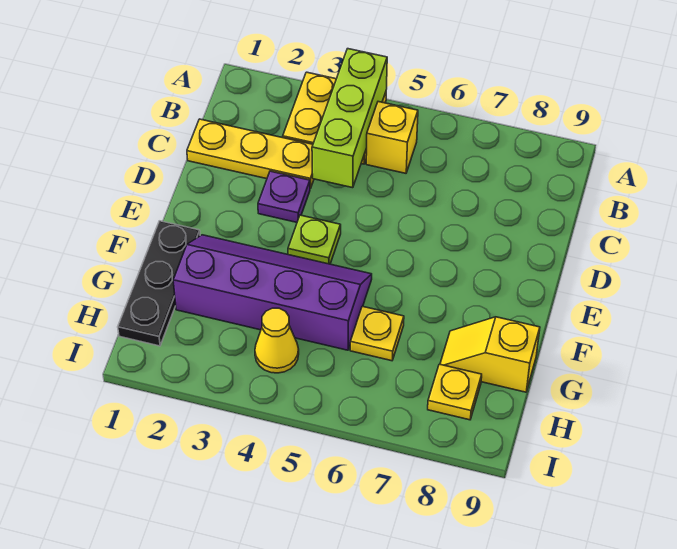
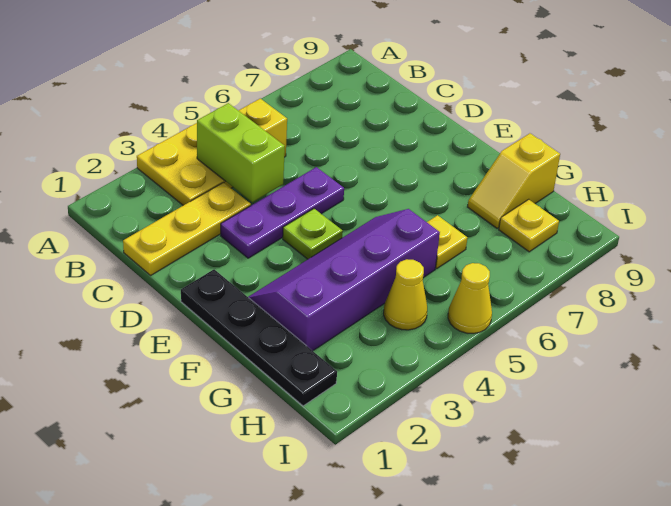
lime 1x3 brick [312,49,387,188] -> lime 1x2 brick [197,103,285,202]
purple 1x1 plate [258,171,310,222] -> purple 1x3 plate [221,167,344,258]
black 1x3 plate [118,221,200,346] -> black 1x4 plate [181,269,337,406]
none -> yellow 1x1 cone [448,263,492,334]

